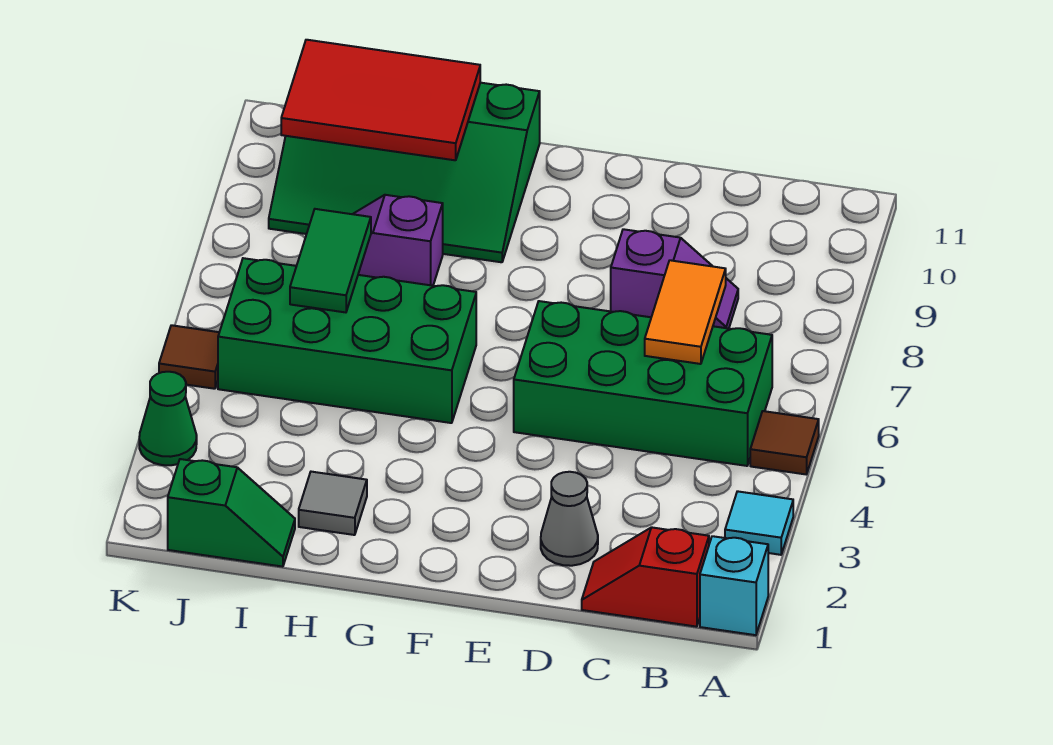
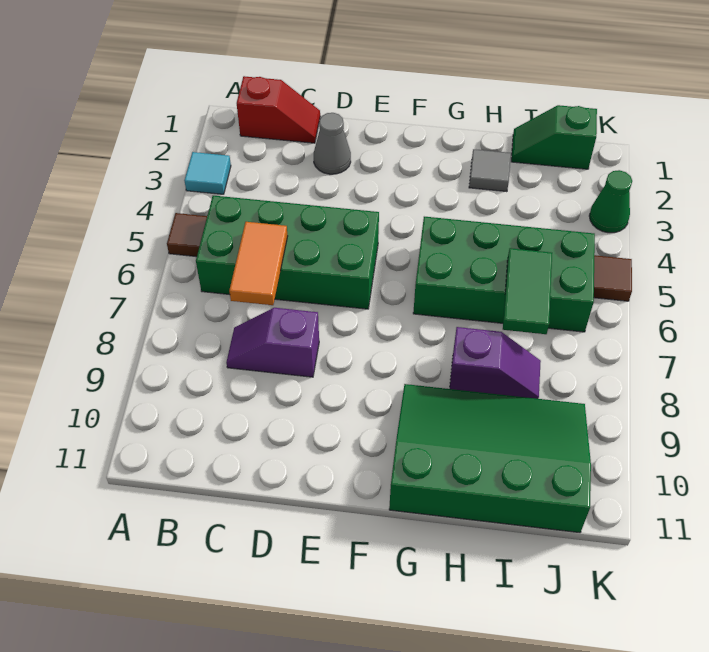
cyan 1x1 brick [700,536,768,635] -> none
red 2x3 tile [281,40,480,160] -> none

